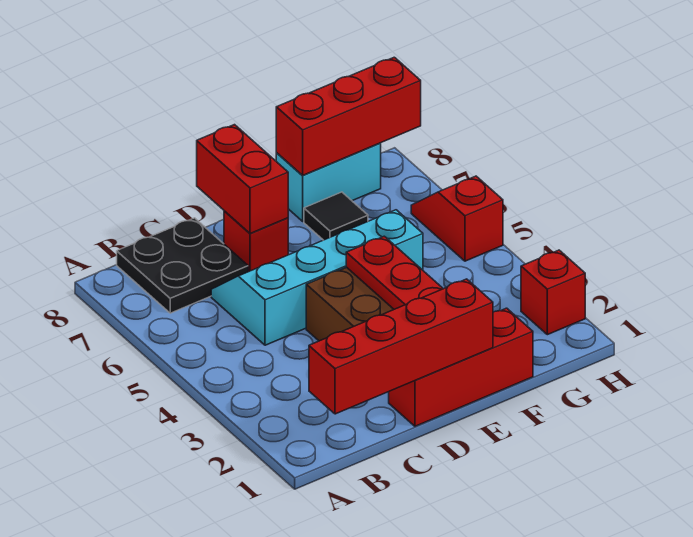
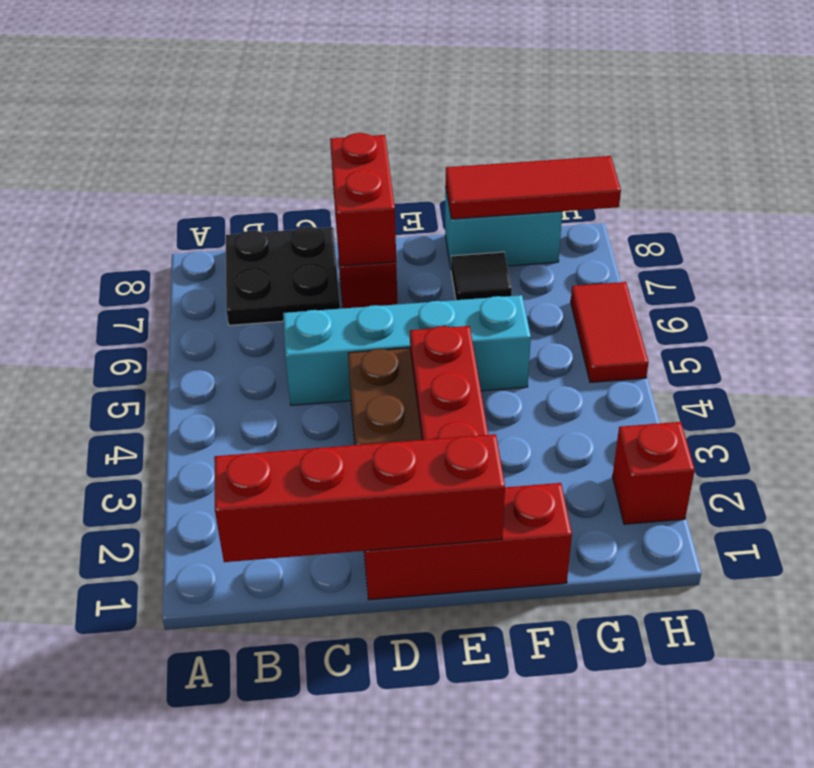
red 1x3 brick [276,57,421,176] -> red 1x3 tile [446,156,621,219]
red 1x2 slope [411,176,503,261] -> red 1x2 tile [571,282,649,382]

